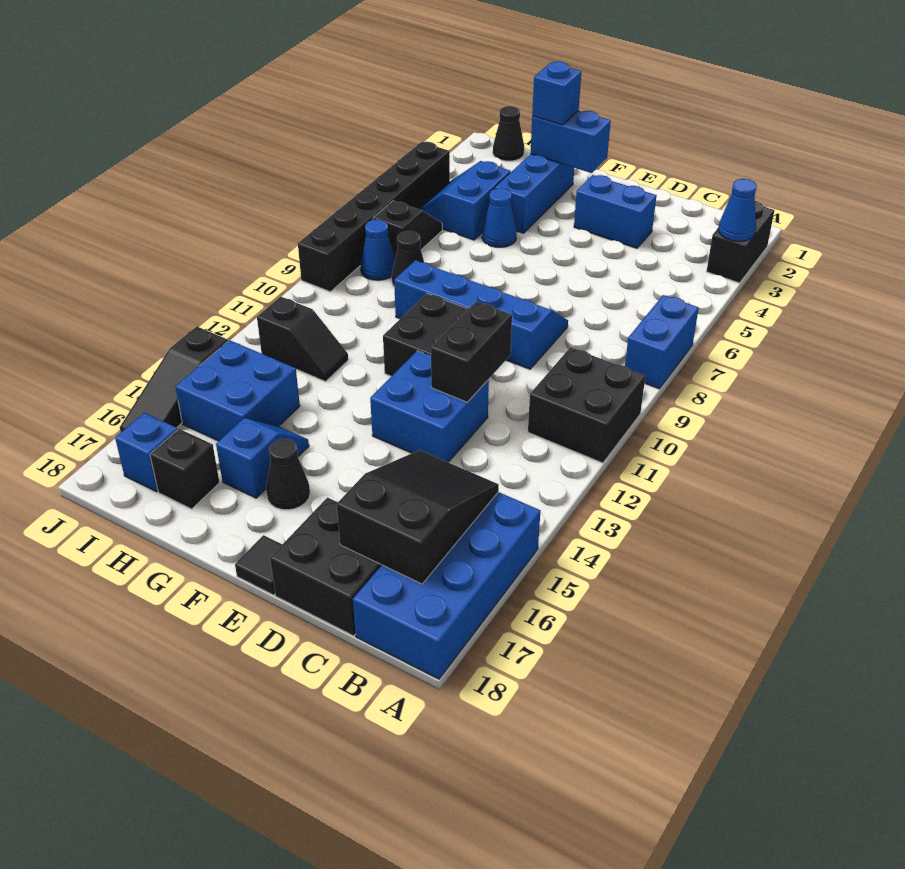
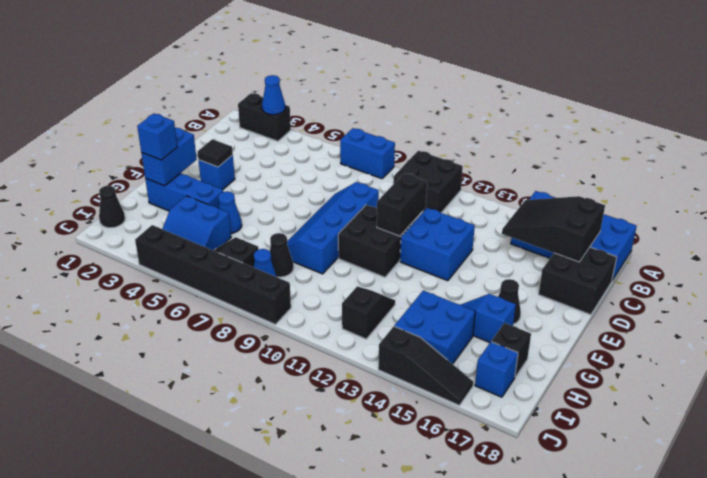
blue 1x2 brick [574,175,657,248] -> blue 1x1 brick [198,155,235,190]
black 1x2 brick [431,301,512,402] -> black 1x2 brick turned to [377,173,427,236]
black 1x1 tile [235,535,282,595] -> black 1x1 tile moved to [198,139,233,167]

